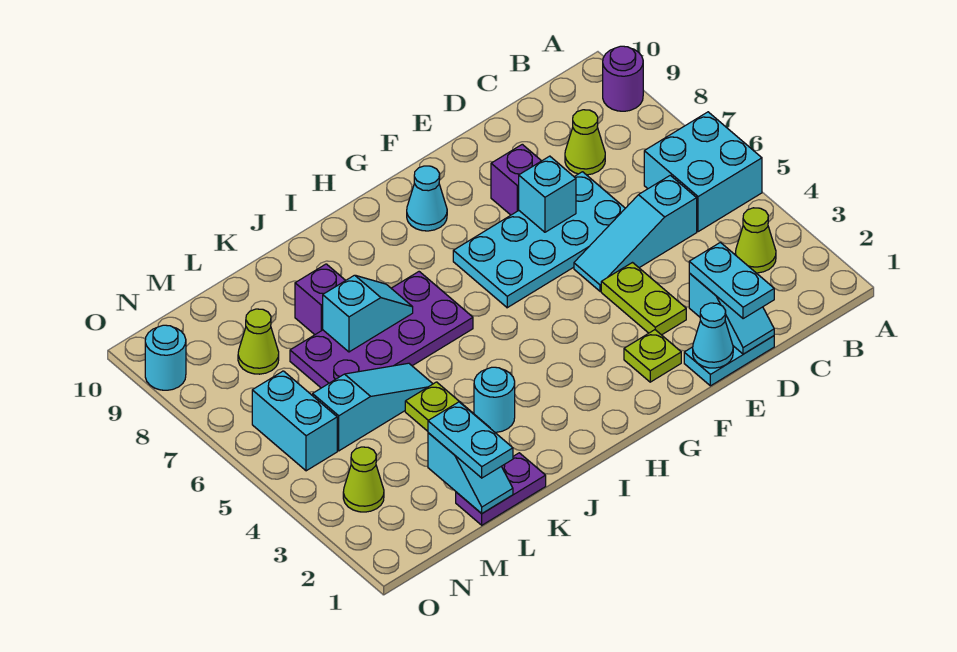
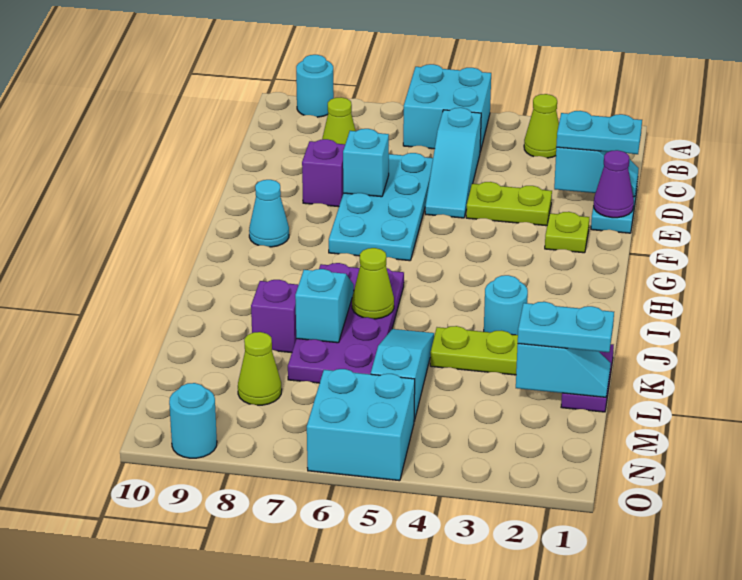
purple 1x1 round brick [603,46,643,111] -> cyan 1x1 round brick [296,55,334,117]
cyan 1x1 cone [693,303,733,368] -> purple 1x1 cone [594,150,634,218]
lime 1x1 cone [343,447,384,512] -> lime 1x1 cone moved to [352,248,394,319]
cyan 1x2 brick [252,371,337,471] -> cyan 2x2 brick [307,369,415,481]

